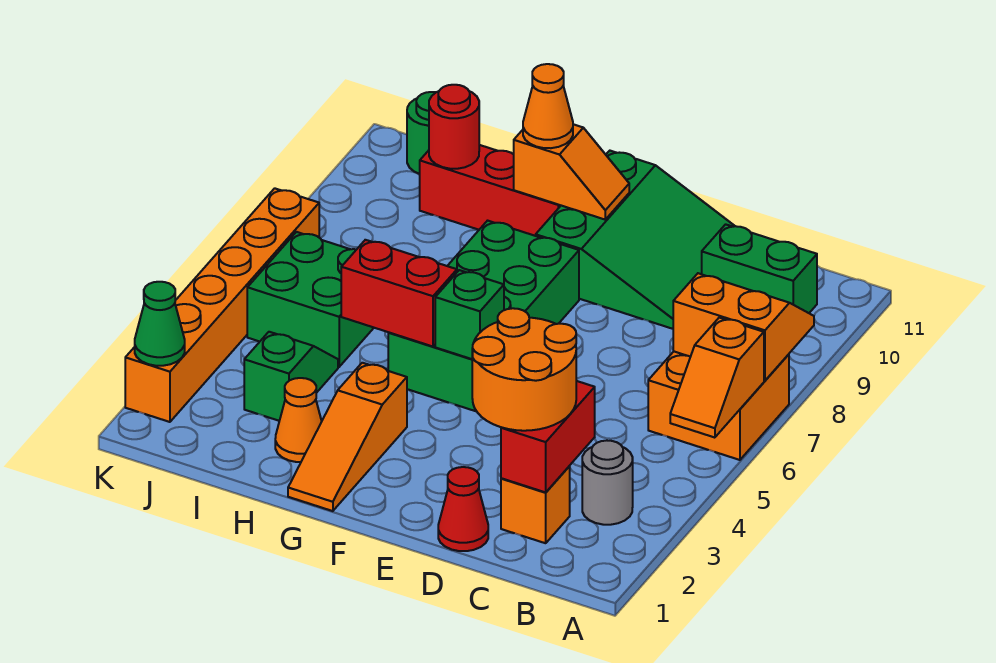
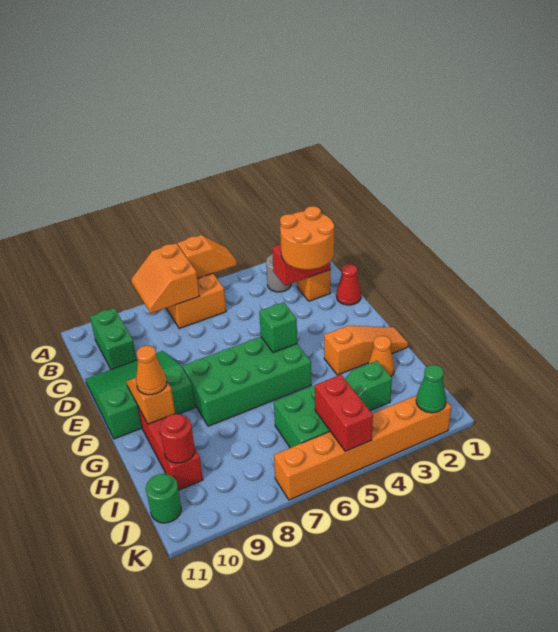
red 1x2 brick [341,240,457,346] -> red 1x2 brick moved to [314,375,373,451]

